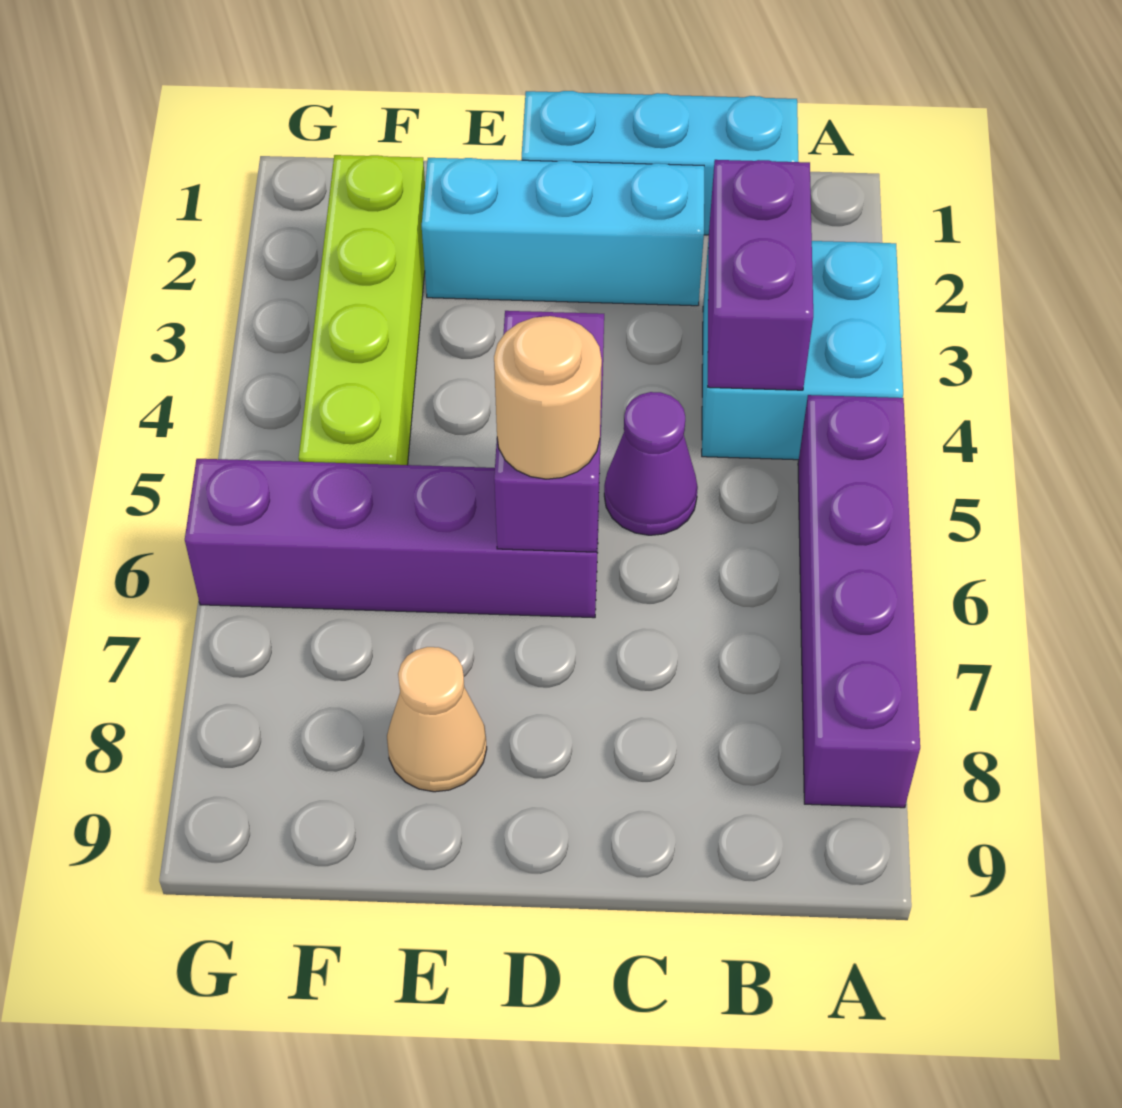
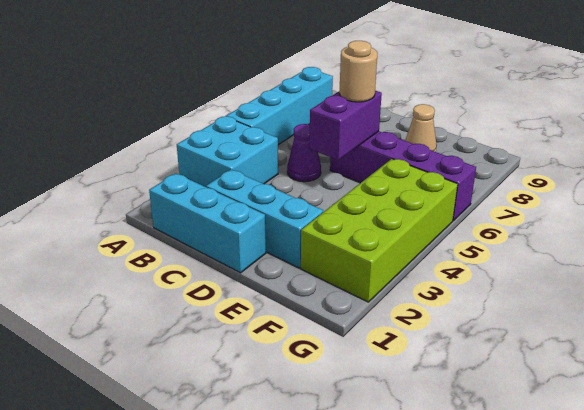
purple 1x4 brick [798,395,920,808] -> cyan 1x4 brick [226,67,333,145]
purple 1x2 brick [708,160,813,390] -> none
lime 1x4 brick [299,155,425,465] -> lime 2x4 brick [301,159,458,302]

